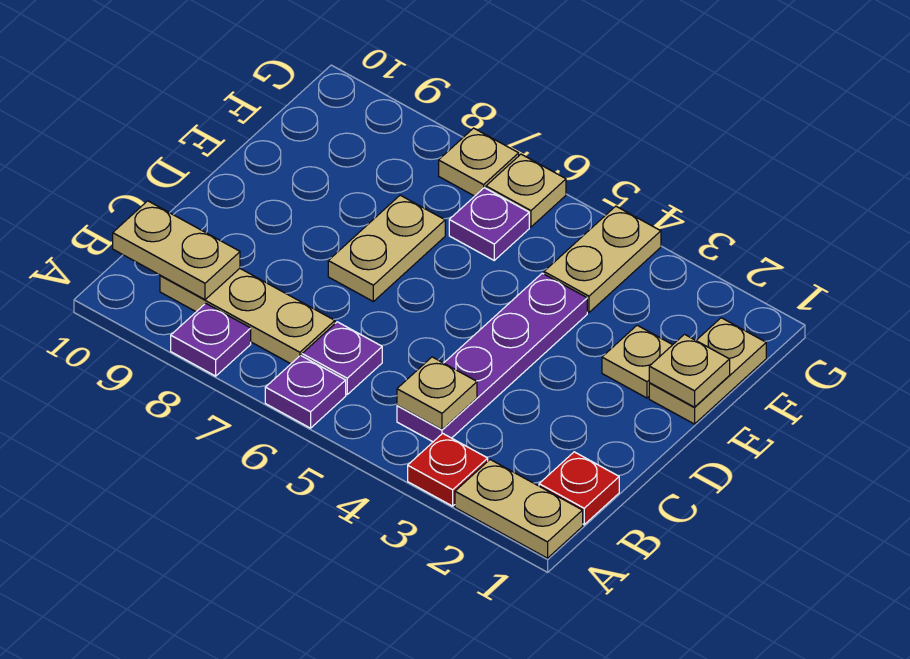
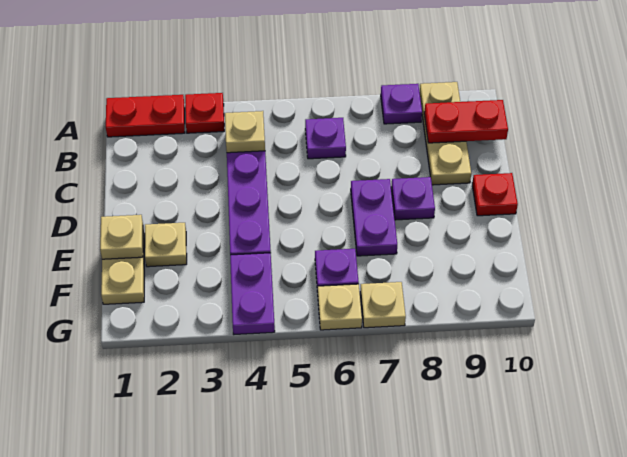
tan 1x2 plate [455,460,583,558] -> red 1x2 plate [106,95,185,137]
purple 1x1 plate [265,355,346,428] -> purple 1x1 plate moved to [391,177,435,220]
red 1x1 plate [539,452,619,525] -> red 1x1 plate moved to [472,173,518,216]
tan 1x3 plate [160,269,335,364] -> tan 1x3 plate turned to [420,82,471,185]
tan 1x2 plate [113,201,240,300] -> red 1x2 plate [424,100,508,143]
tan 1x2 plate [328,195,445,301] -> purple 1x2 plate [351,179,397,256]
tan 1x2 plate [544,206,661,312] -> purple 1x2 plate [230,253,275,334]

